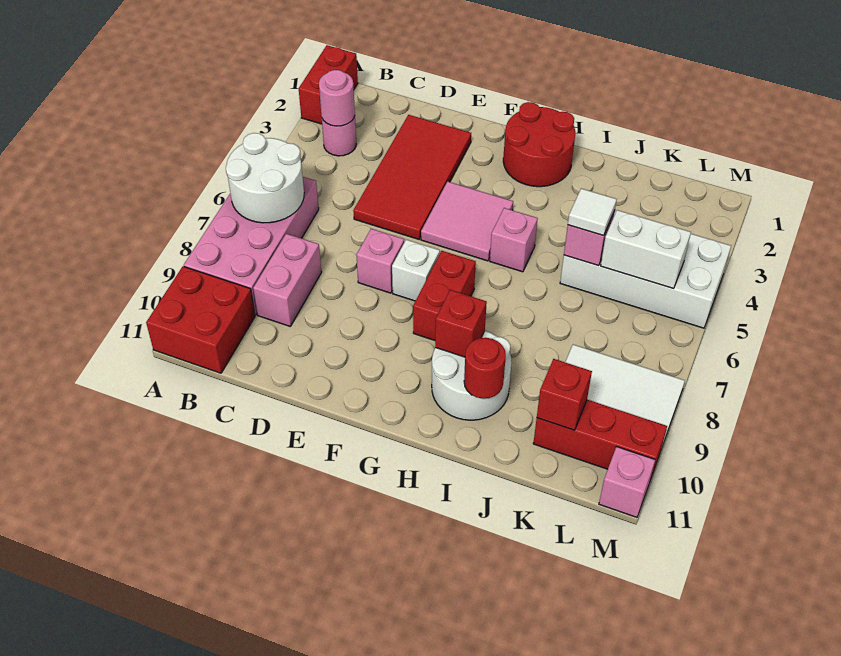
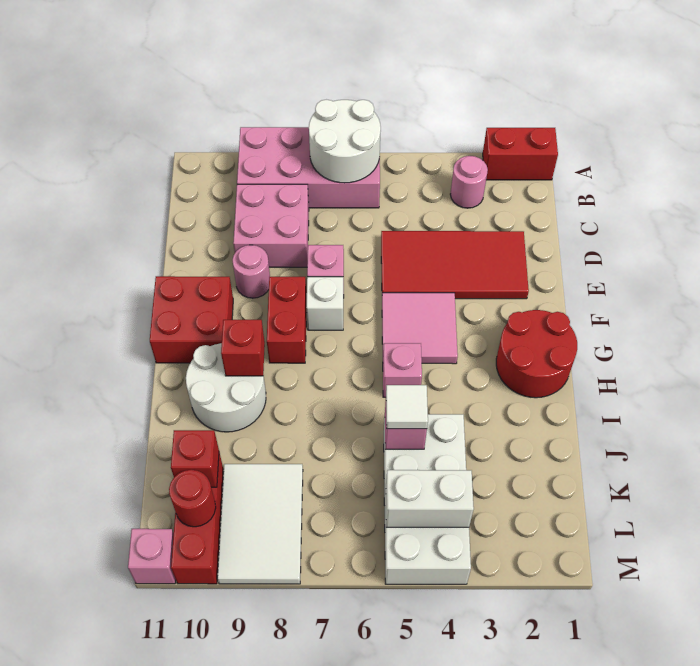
red 2x2 brick [146,266,255,373] -> red 2x2 brick moved to [150,276,233,363]
pink 1x1 round brick [319,70,355,126] -> pink 1x1 round brick moved to [233,245,270,298]
pink 1x2 brick [253,234,322,326] -> pink 2x2 brick [233,184,309,267]
red 1x2 brick [413,251,476,340] -> red 1x2 brick turned to [267,277,307,363]
red 1x1 round brick [464,338,506,399] -> red 1x1 round brick moved to [169,470,216,527]
white 1x2 brick [601,210,691,289] -> white 1x2 brick turned to [386,470,474,527]

